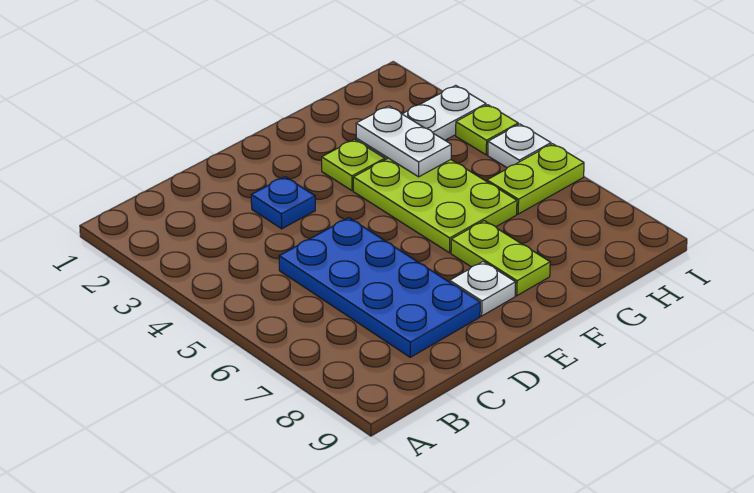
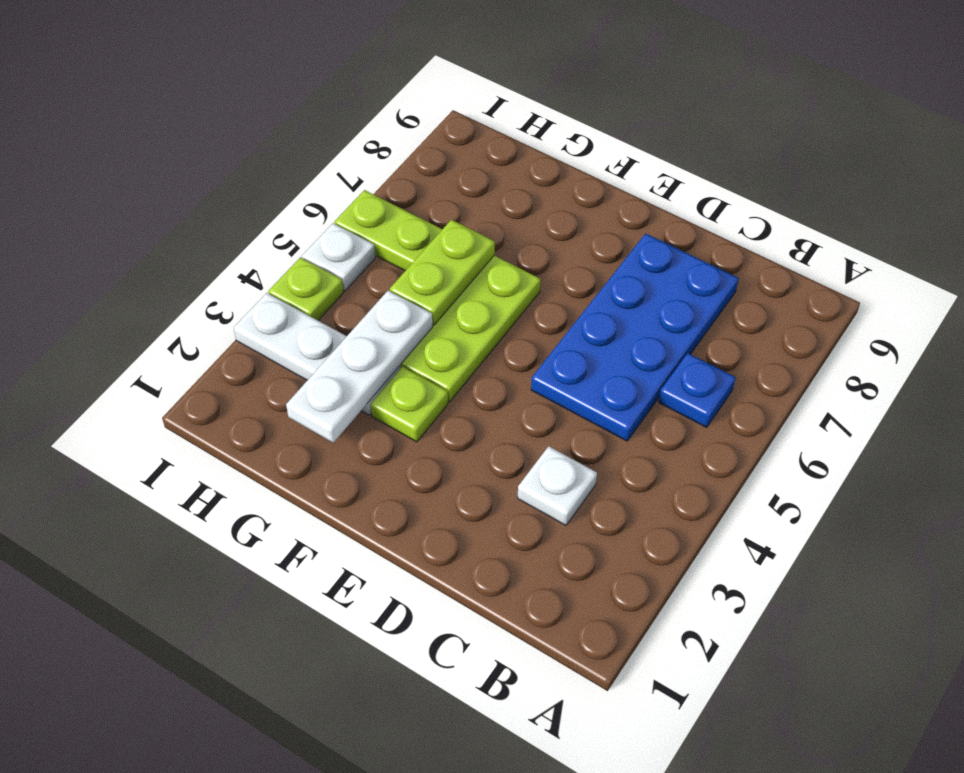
blue 1x1 plate [251,177,315,229] -> blue 1x1 plate moved to [659,353,736,427]
white 1x1 plate [450,262,516,316] -> white 1x1 plate moved to [518,446,597,526]
lime 1x2 plate [451,221,550,296] -> lime 1x2 plate moved to [390,220,495,325]
white 1x2 plate [356,106,451,177] -> white 1x3 plate [286,291,433,443]

